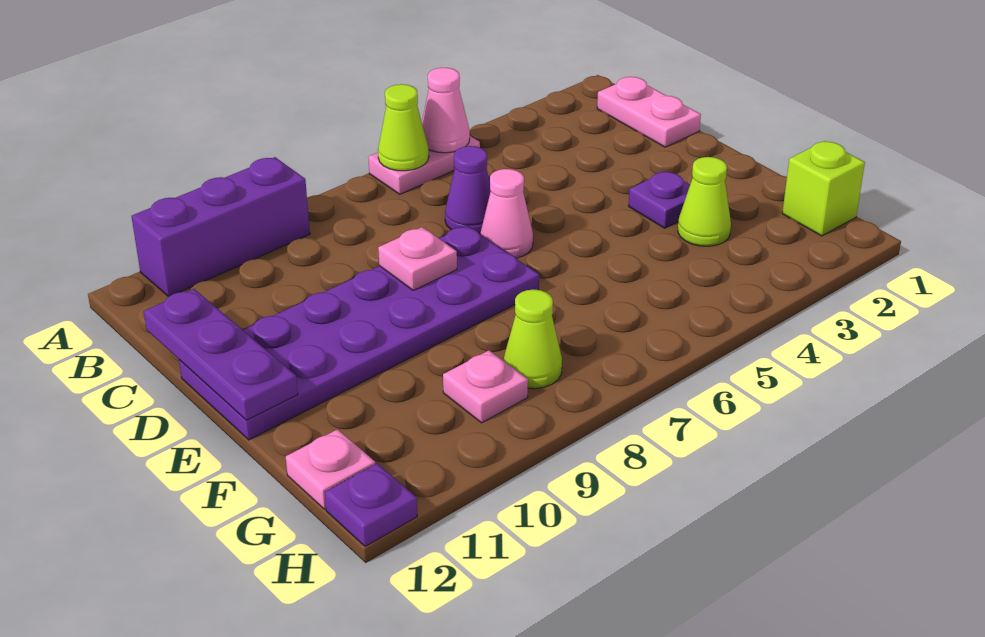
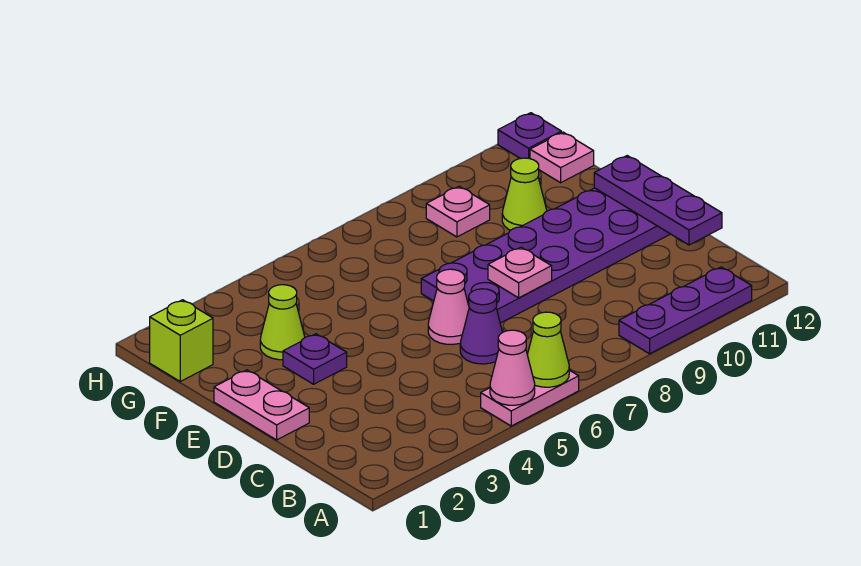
purple 1x3 brick [131,157,310,297] -> purple 1x3 plate [619,267,752,354]
pink 1x2 plate [597,77,701,147] -> pink 1x2 plate moved to [214,370,309,440]
lime 1x1 cone [504,289,562,389] -> lime 1x1 cone moved to [502,158,547,230]

